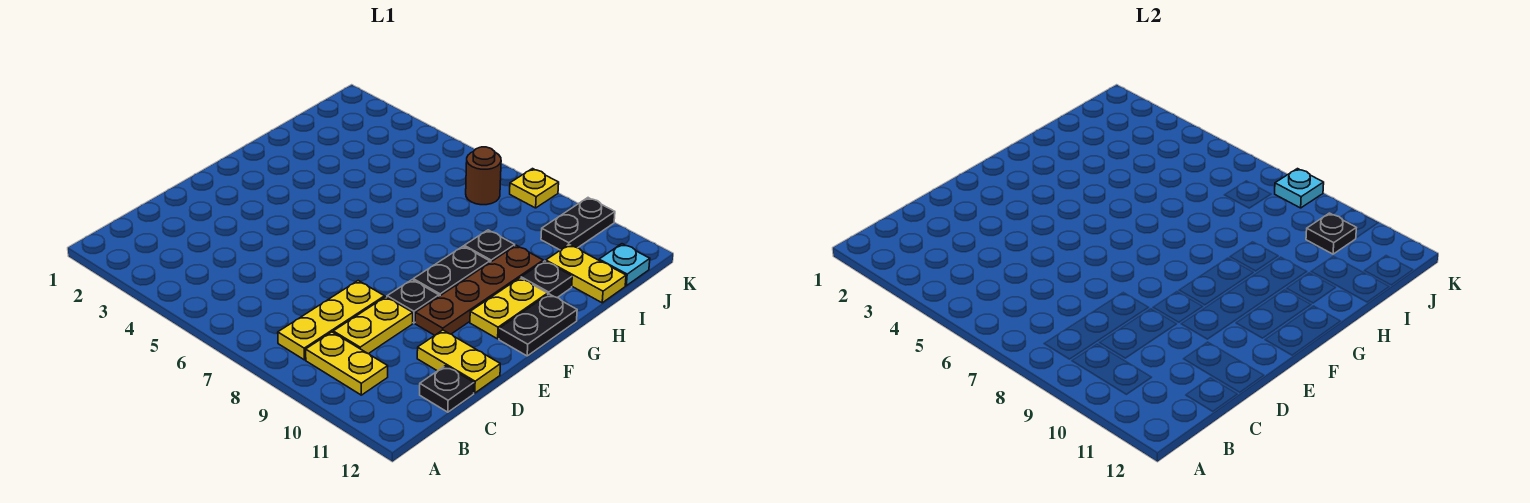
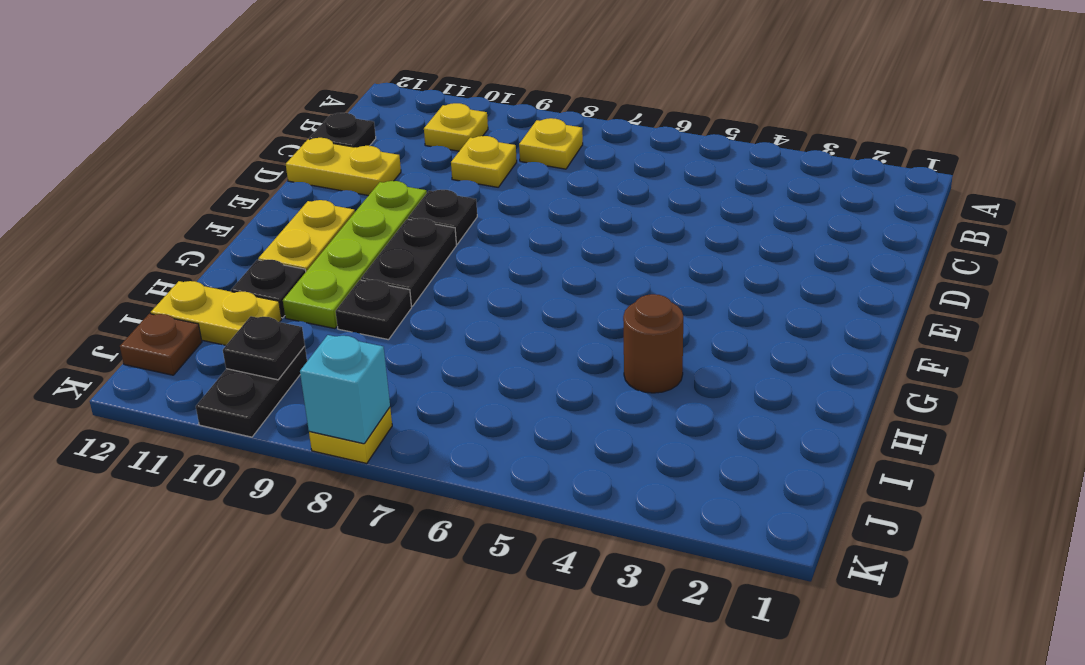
yellow 1x3 plate [278,281,385,360] -> yellow 1x1 plate [519,118,583,169]
yellow 1x2 plate [306,332,388,395] -> yellow 1x1 plate [424,103,488,151]
yellow 1x2 plate [333,297,413,354] -> yellow 1x1 plate [451,136,517,187]
brown 1x4 plate [415,245,543,335] -> lime 1x4 plate [283,181,427,329]
black 1x2 plate [499,294,577,356] -> none
brown 1x1 round brick [466,147,501,205] -> brown 1x1 round brick moved to [623,294,683,393]
cyan 1x1 plate [599,244,650,286] -> brown 1x1 plate [120,314,202,375]
cyan 1x1 plate [1275,169,1324,208] -> cyan 1x1 brick [300,335,390,444]

